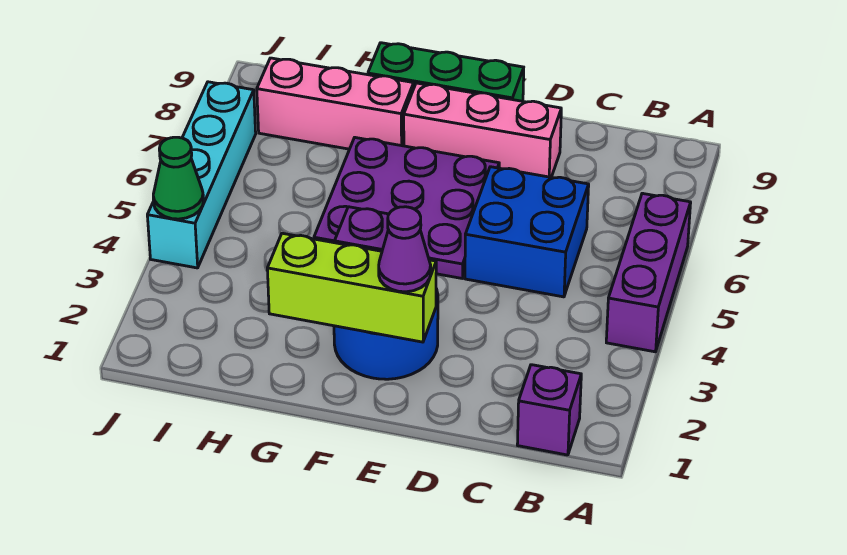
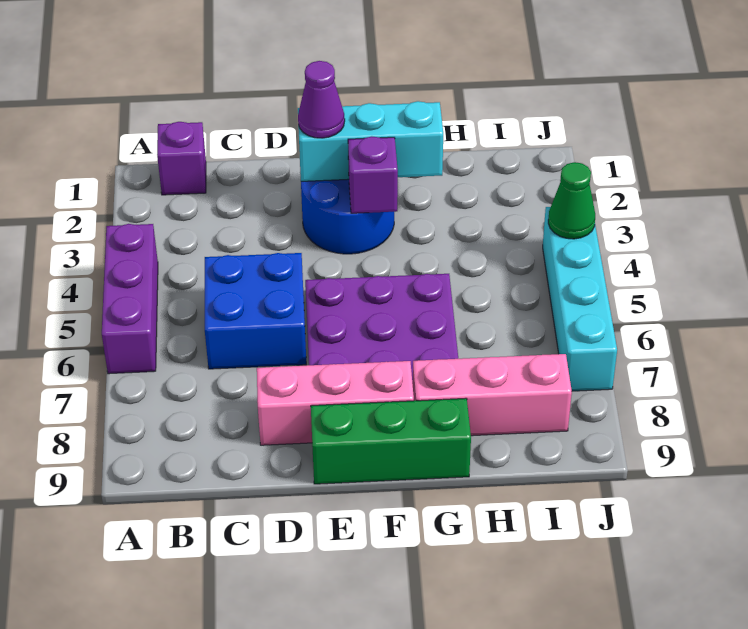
lime 1x3 brick [267,233,436,342] -> cyan 1x3 brick [298,101,443,181]

